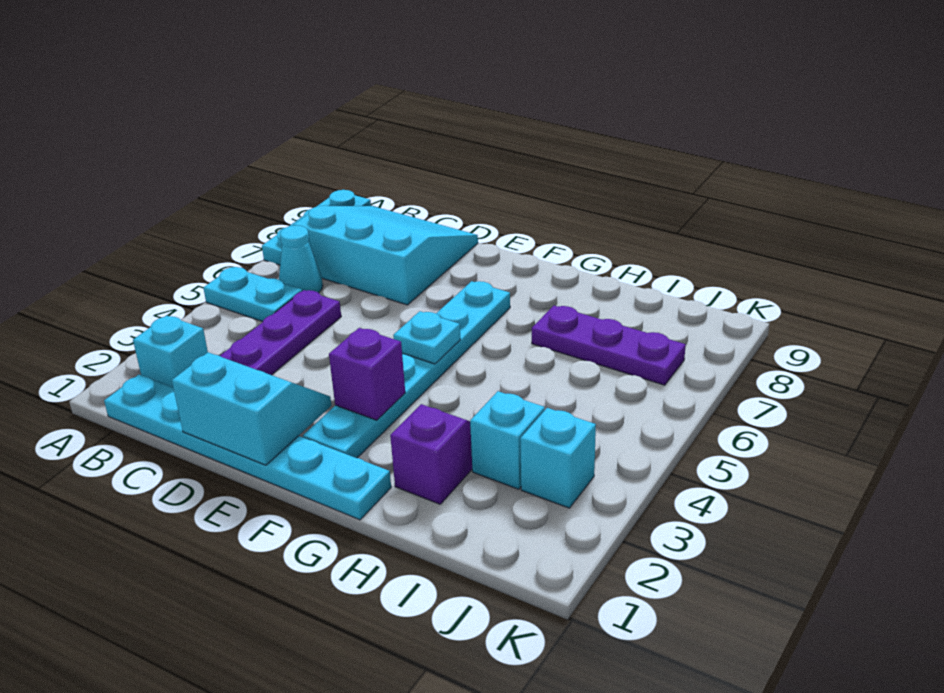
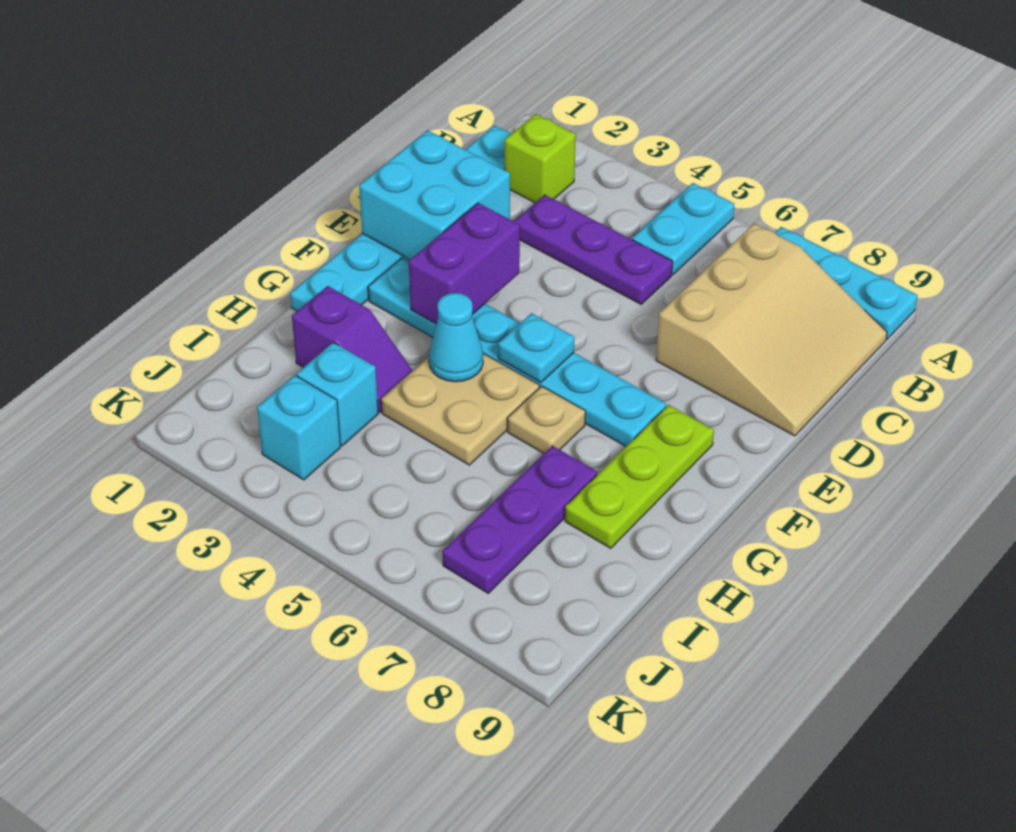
cyan 1x1 brick [133,316,208,387] -> lime 1x1 brick [505,114,576,203]
cyan 1x1 cone [279,226,323,293] -> cyan 1x1 cone moved to [429,293,483,382]
cyan 3x3 slope [293,206,478,305] -> tan 3x3 slope [656,224,887,436]
cyan 2x2 slope [172,352,332,465] -> cyan 2x2 brick [359,130,510,260]
purple 1x1 brick [329,328,405,420] -> purple 1x2 brick [409,203,520,324]
none -> lime 1x3 plate [565,405,714,548]
none -> tan 2x2 plate [381,353,539,465]
none -> tan 1x1 plate [508,386,585,453]

